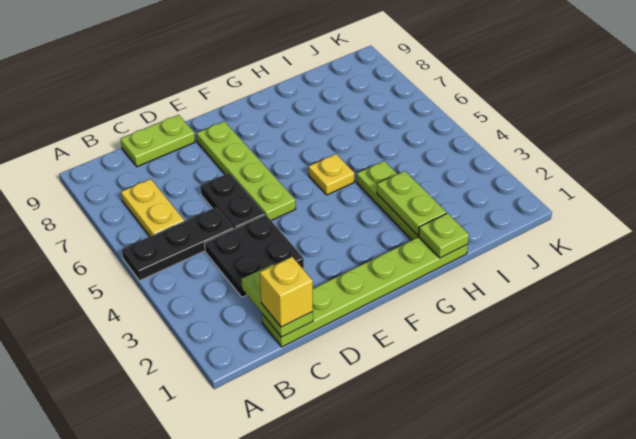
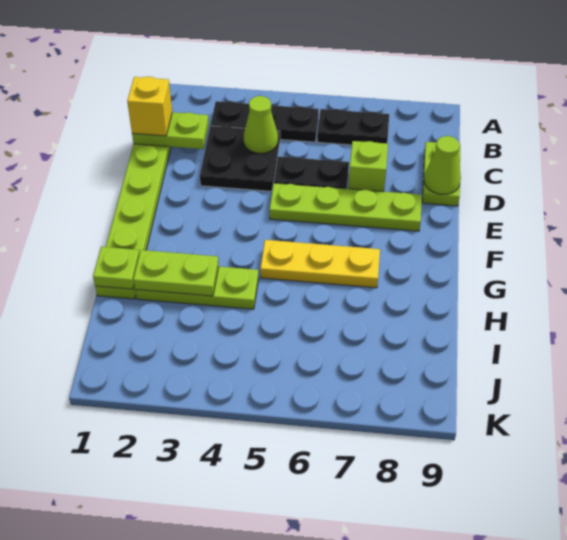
black 1x3 plate [122,207,234,281] -> black 1x3 plate turned to [211,101,319,142]
yellow 1x2 plate [121,179,184,236] -> black 1x2 plate [317,109,389,145]
none -> lime 1x1 cone [244,96,278,153]
none -> lime 1x1 brick [348,141,388,192]
none -> lime 1x1 cone [424,136,461,195]
yellow 1x1 plate [309,154,354,195] -> yellow 1x3 plate [260,240,380,288]

